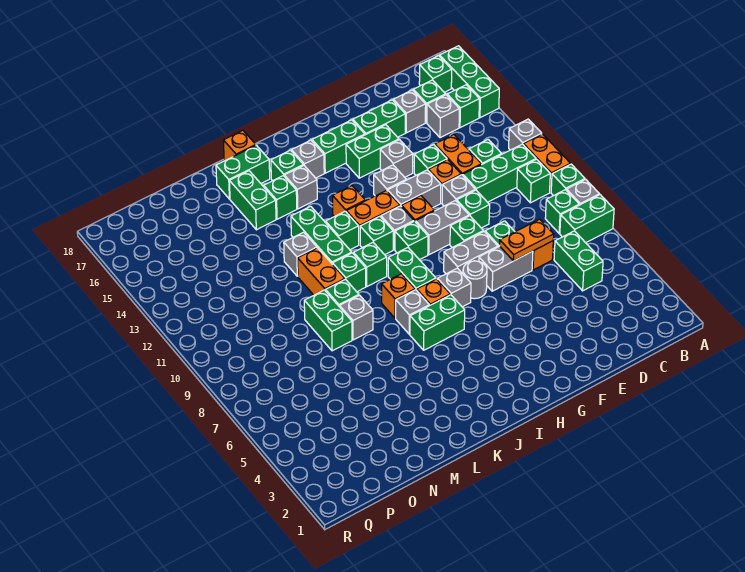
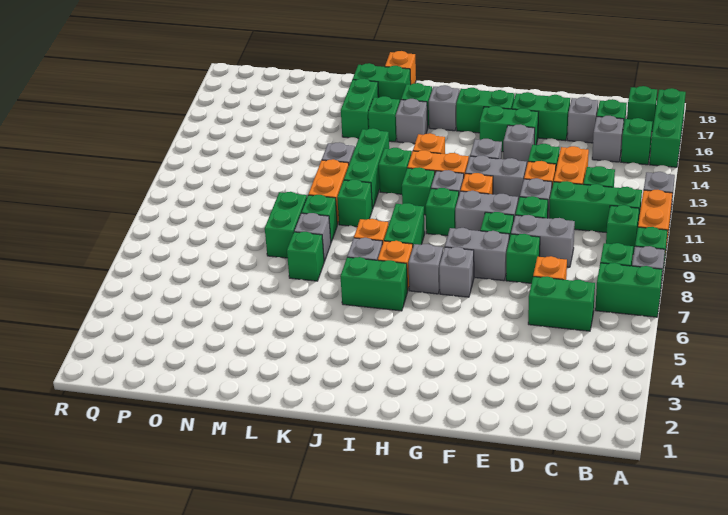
green 1x2 brick [554,231,603,291] -> green 1x2 brick turned to [528,276,595,331]
orange 1x2 plate [500,219,554,261] -> none
grey 1x2 brick [479,246,533,291] -> grey 1x2 brick moved to [511,215,575,267]
grey 1x1 round brick [463,261,487,299] -> grey 1x1 brick [439,247,474,297]
green 1x1 brick [353,243,387,286] -> green 1x1 brick moved to [287,232,324,281]

